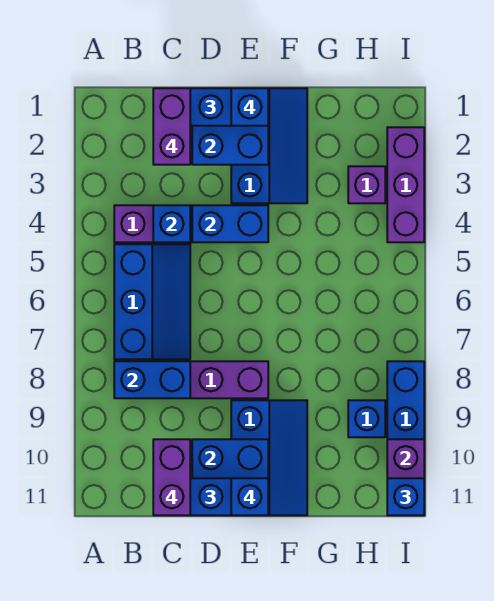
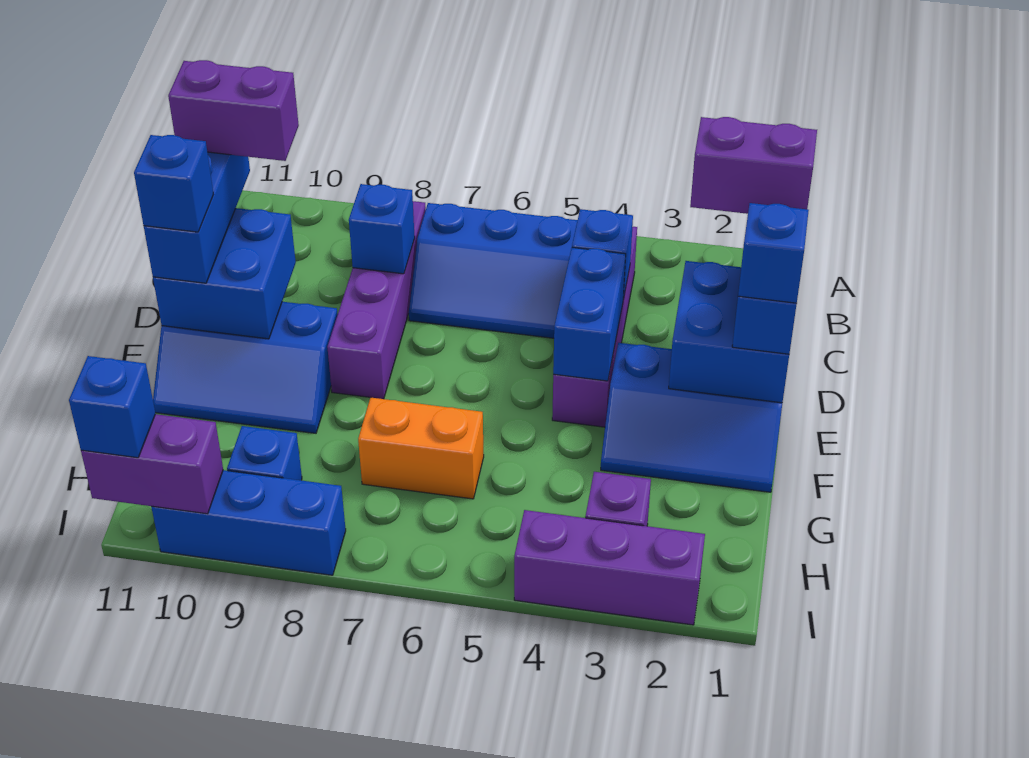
blue 1x2 brick [114,361,190,398] -> blue 1x1 brick [349,184,415,274]
none -> orange 1x2 brick [358,397,484,499]

